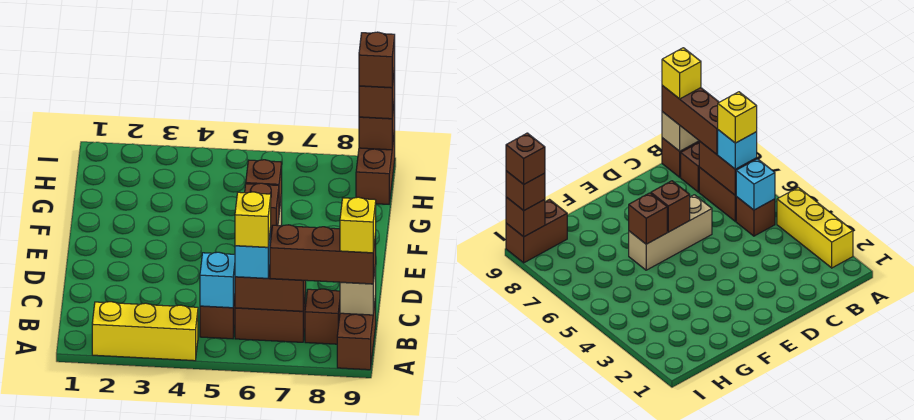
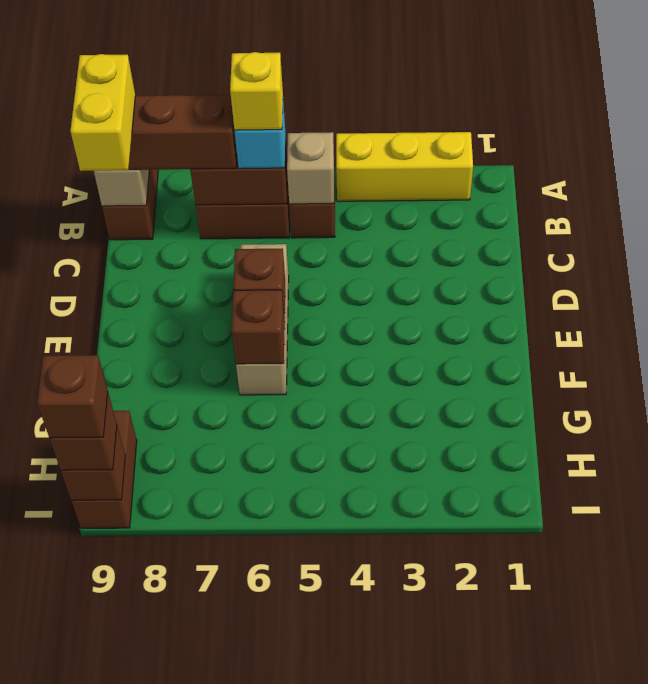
cyan 1x1 brick [200,252,235,308] -> tan 1x1 brick [287,132,334,204]
brown 1x1 brick [305,289,340,344] -> none
yellow 1x1 brick [340,197,376,253] -> yellow 1x2 brick [70,54,135,171]

